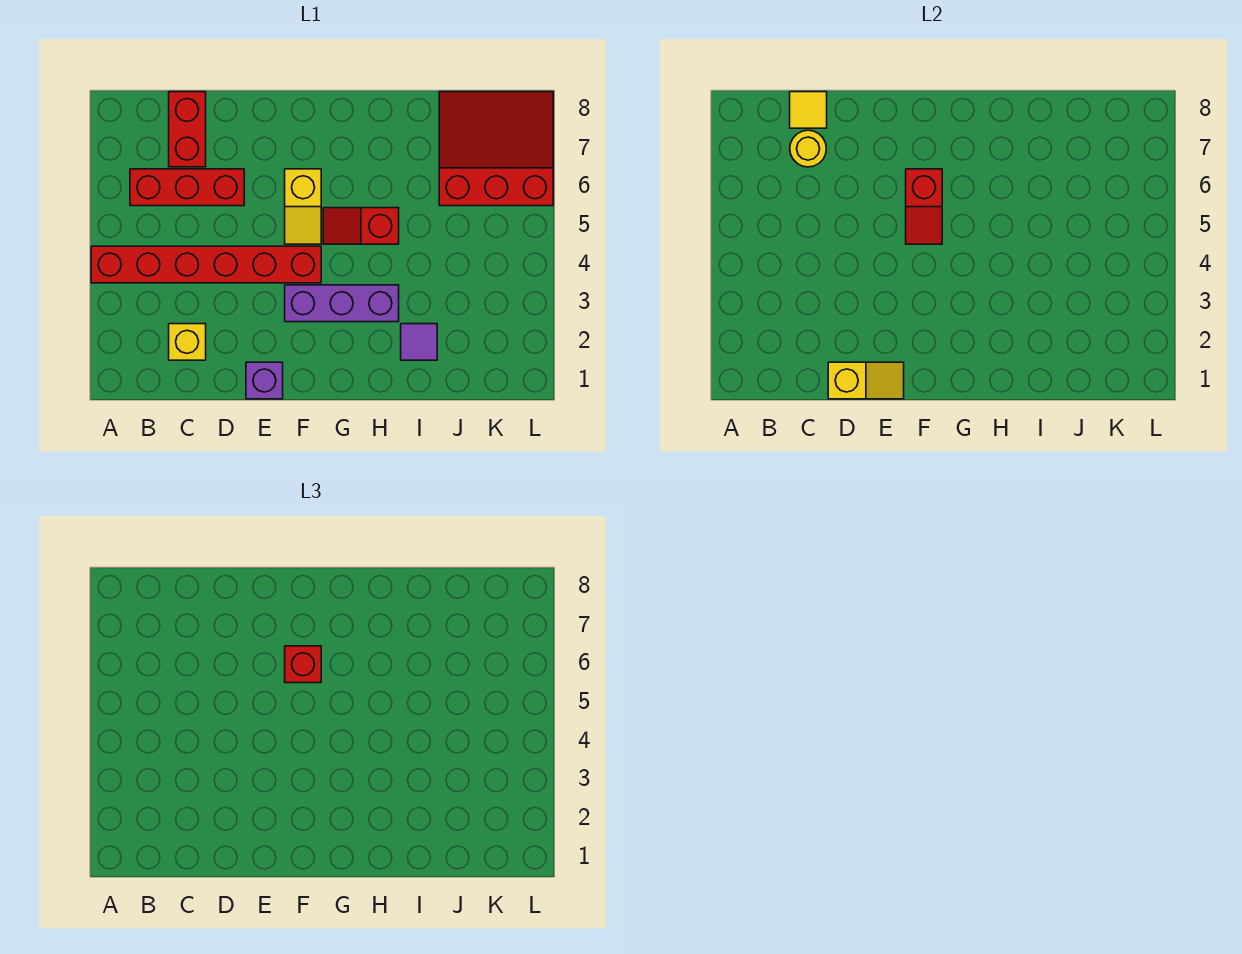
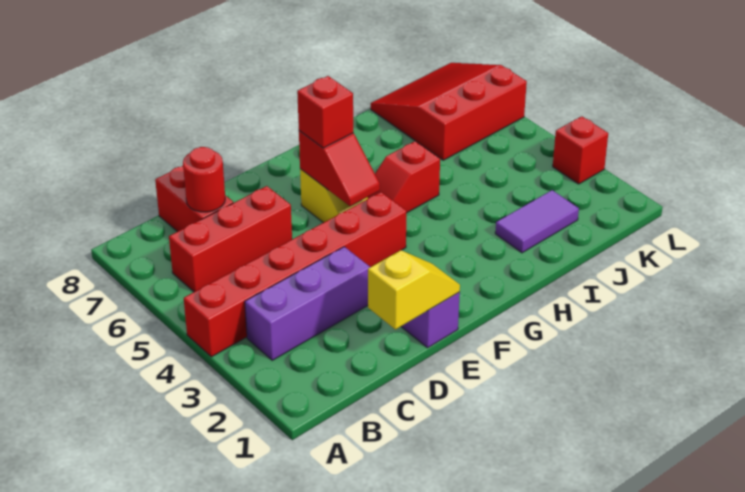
yellow 1x1 brick [169,324,206,360] -> none
yellow 1x1 round brick [790,130,826,167] -> red 1x1 round brick [183,147,225,212]
yellow 1x1 tile [790,92,827,128] -> none
purple 1x3 brick [285,285,399,322] -> purple 1x3 brick moved to [245,247,370,360]
purple 1x1 tile [401,324,437,360] -> purple 1x2 tile [495,190,579,253]
none -> red 1x1 brick [553,116,608,184]

